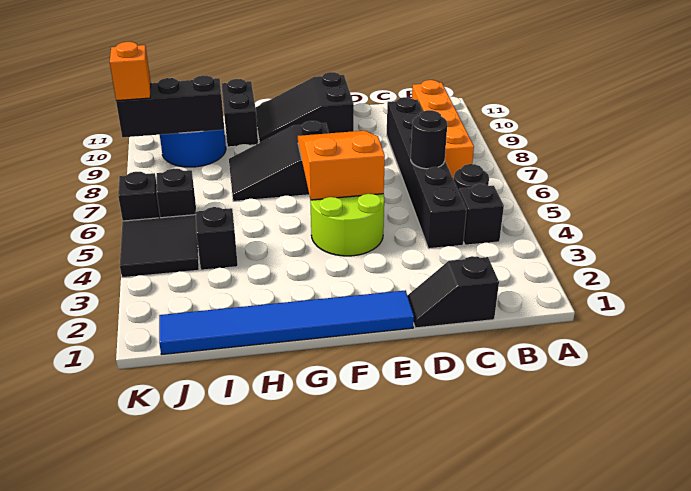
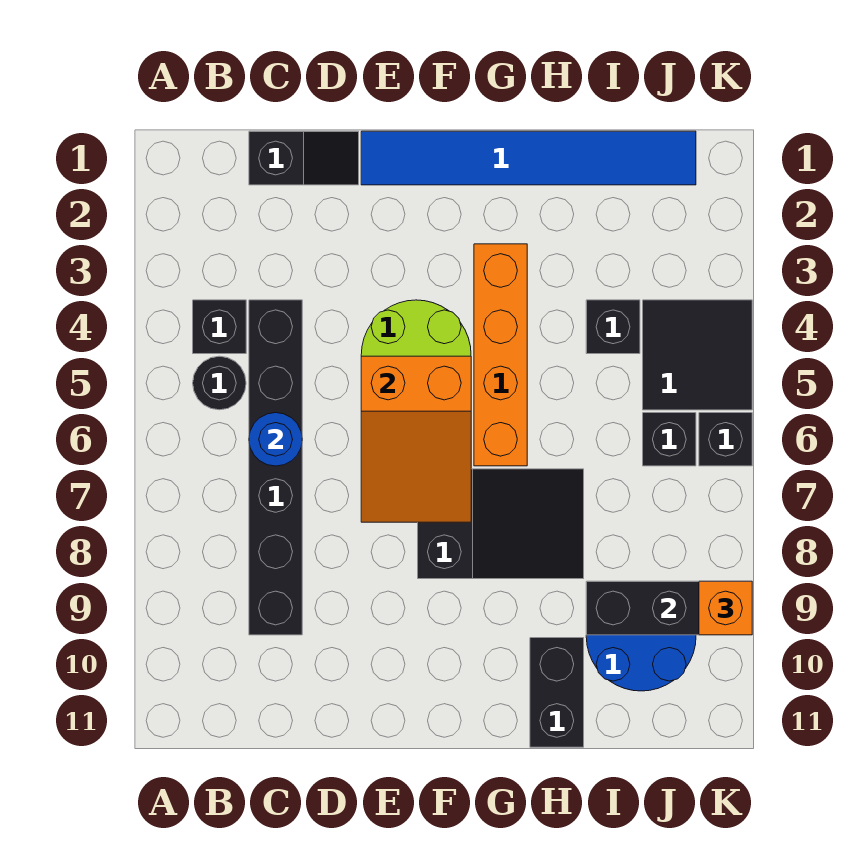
orange 1x4 brick [412,80,474,179] -> orange 1x4 brick moved to [474,244,527,466]
black 1x1 round brick [411,110,447,169] -> blue 1x1 round brick [249,413,302,466]
black 2x3 slope [256,72,354,143] -> none

